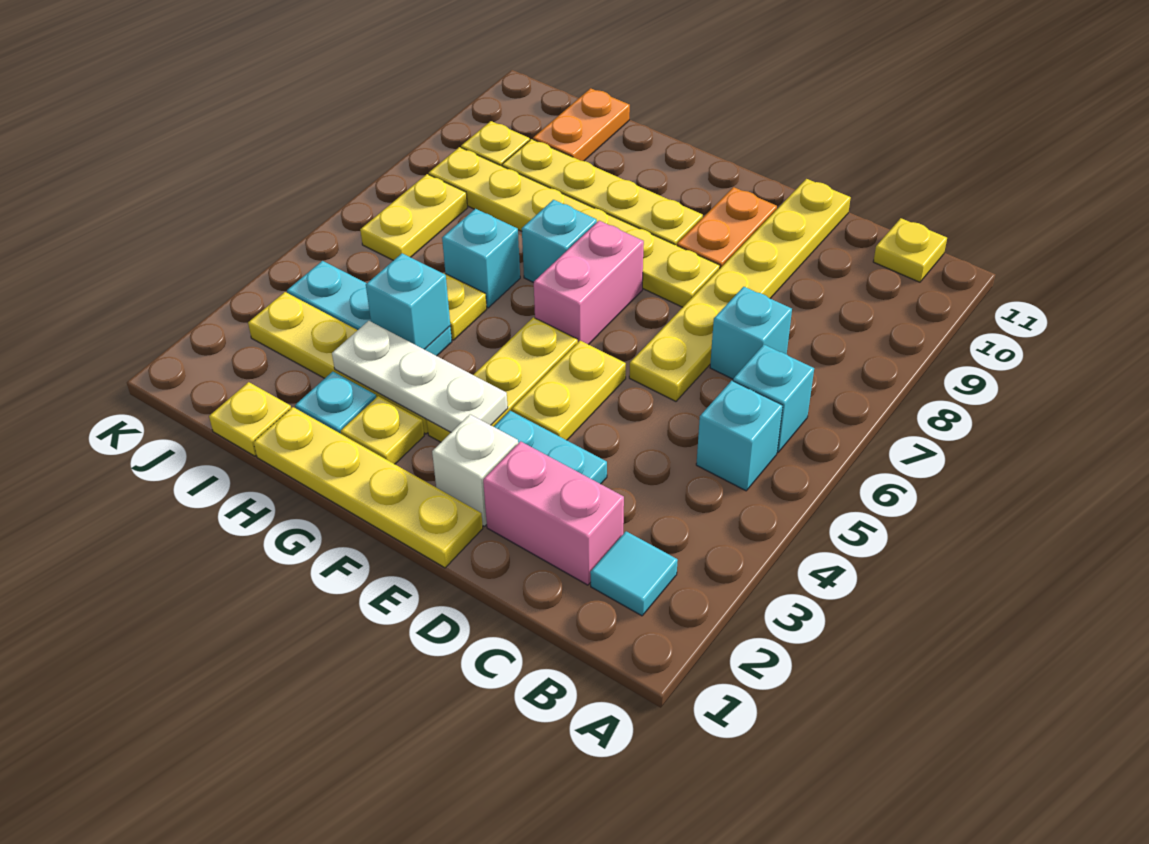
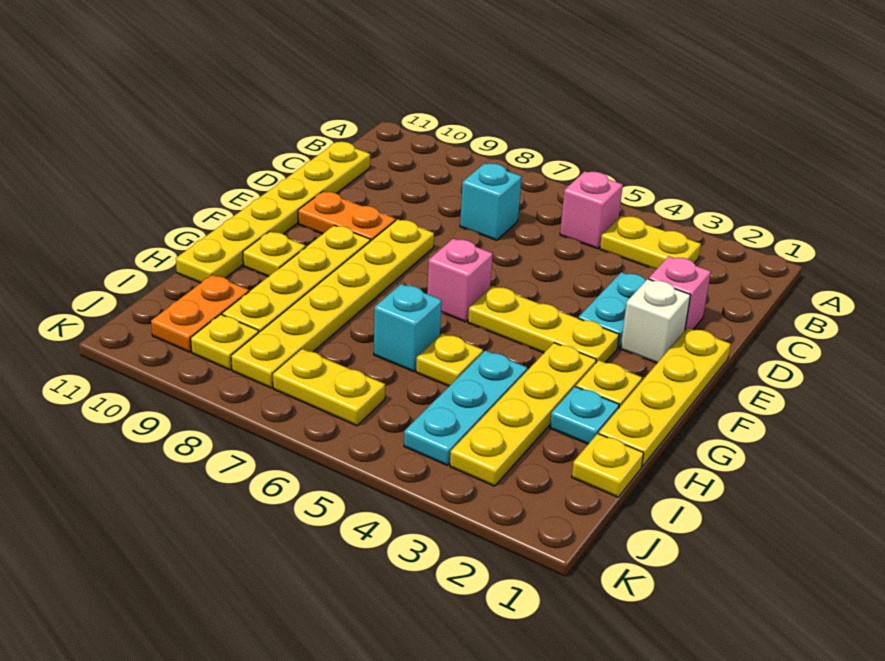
cyan 1x1 tile [590,531,678,616] -> none
cyan 1x1 brick [696,381,783,491] -> pink 1x1 brick [560,171,623,249]
cyan 1x1 brick [733,345,814,452] -> none
yellow 1x1 plate [873,218,947,282] -> yellow 1x1 plate moved to [243,231,306,277]
pink 1x2 brick [483,441,624,585] -> pink 1x1 brick [649,256,711,330]
yellow 1x6 plate [629,179,851,401] -> yellow 1x6 plate turned to [176,142,370,283]
yellow 1x2 plate [512,341,626,440] -> yellow 1x2 plate moved to [600,216,701,268]
white 1x3 plate [332,321,508,432] -> none
pink 1x2 brick [534,221,644,345] -> pink 1x1 brick [427,238,493,322]
cyan 1x1 brick [522,200,597,283] -> none
cyan 1x1 brick [366,253,450,349] -> none
orange 1x2 plate [533,88,630,161] -> orange 1x2 plate turned to [151,275,249,352]

